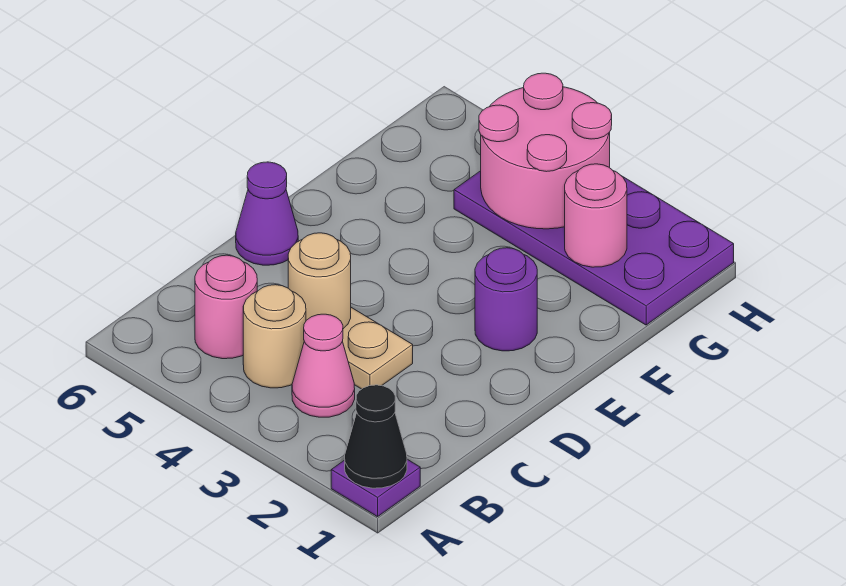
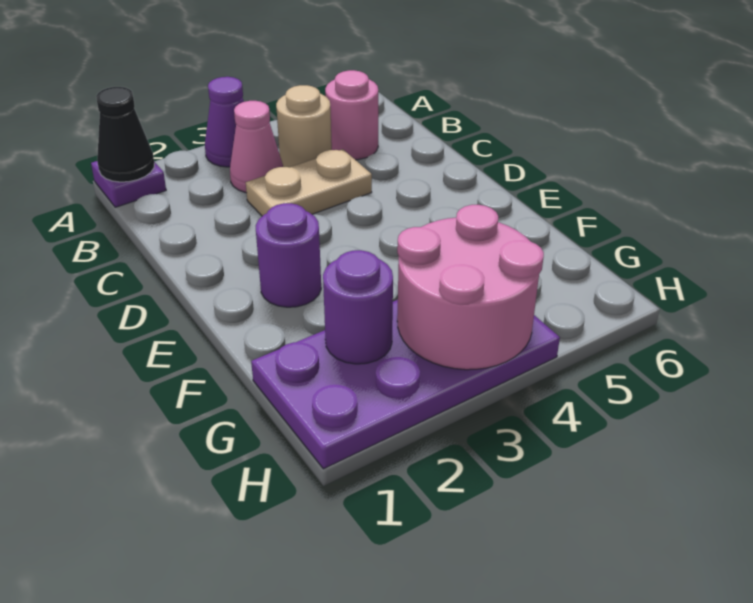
tan 1x1 round brick [288,233,351,329] -> none
purple 1x1 cone [236,162,298,265] -> purple 1x1 cone moved to [205,77,244,167]
pink 1x1 round brick [565,164,627,267] -> purple 1x1 round brick [323,250,393,364]

